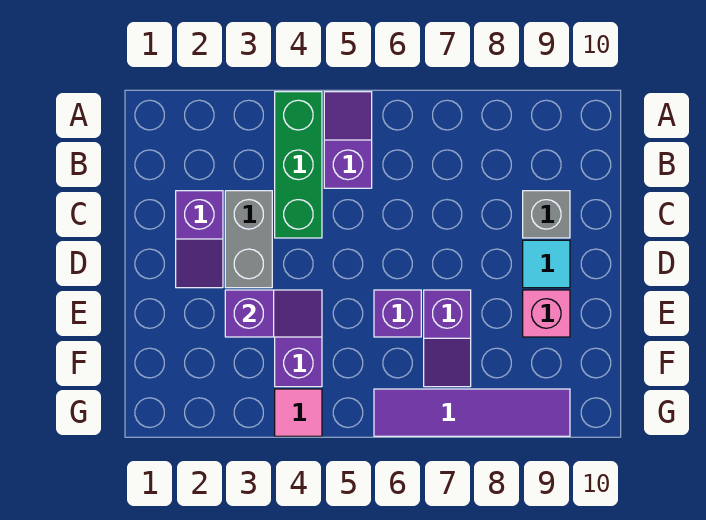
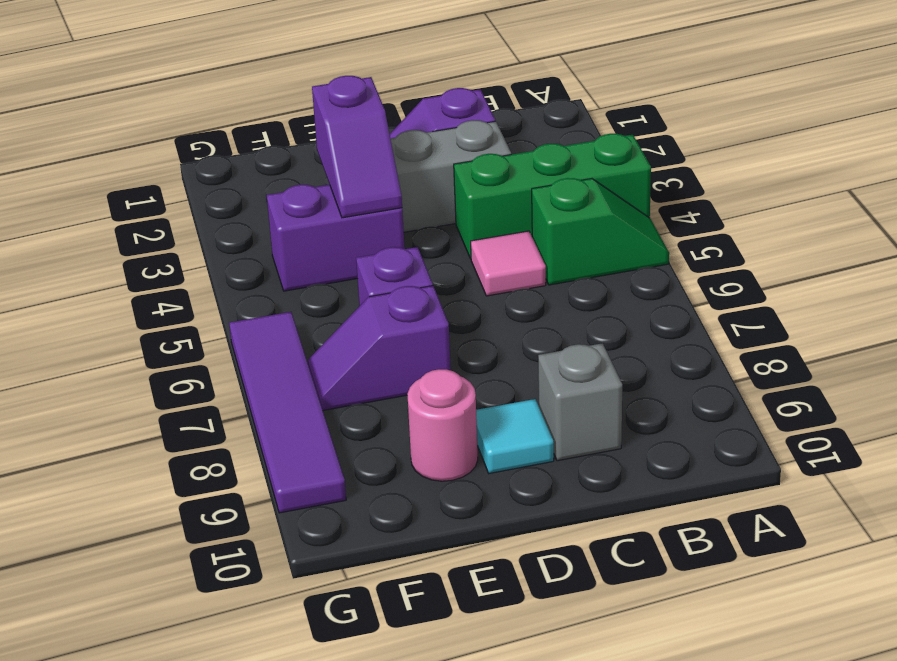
purple 1x2 slope [324,92,372,188] -> green 1x2 slope [532,178,669,285]
pink 1x1 brick [523,290,570,337] -> pink 1x1 round brick [407,369,478,481]
pink 1x1 tile [275,389,322,436] -> pink 1x1 tile moved to [471,231,546,296]

